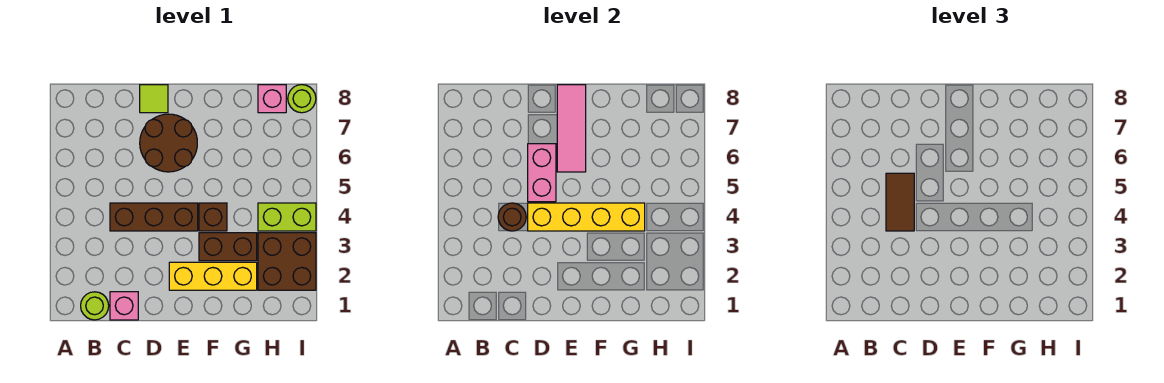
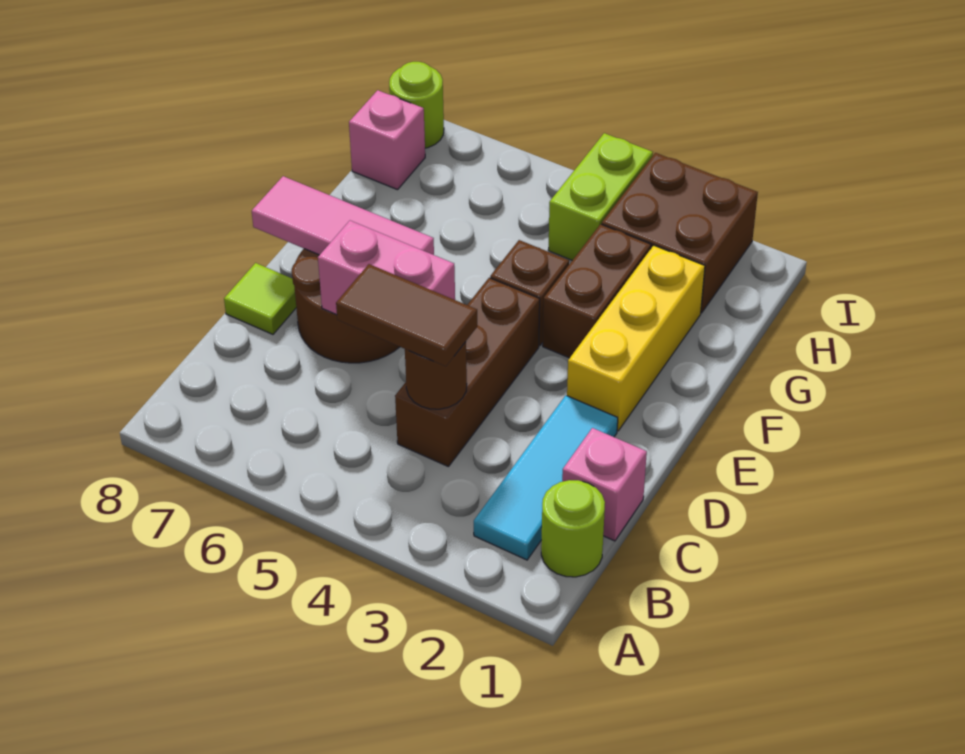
none -> cyan 1x3 tile [474,396,618,560]
yellow 1x4 brick [528,203,645,231] -> none

